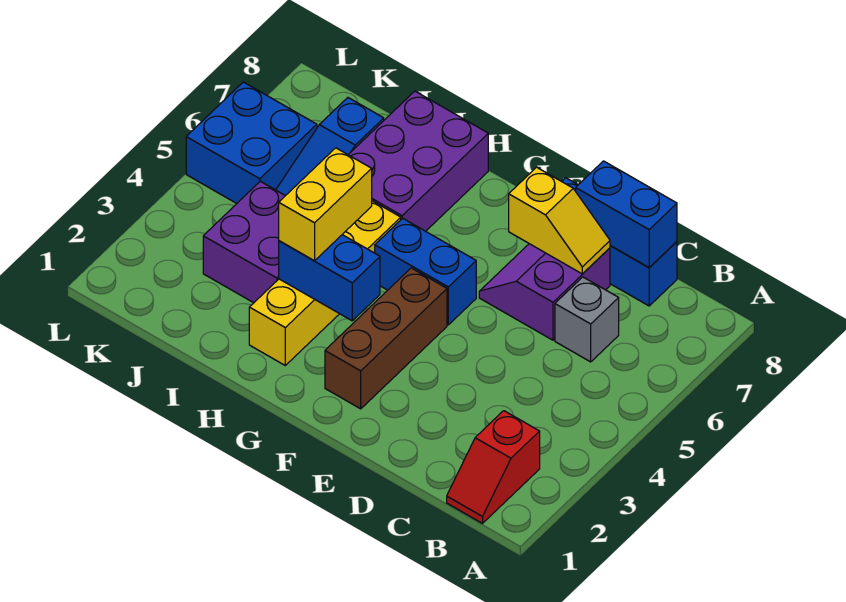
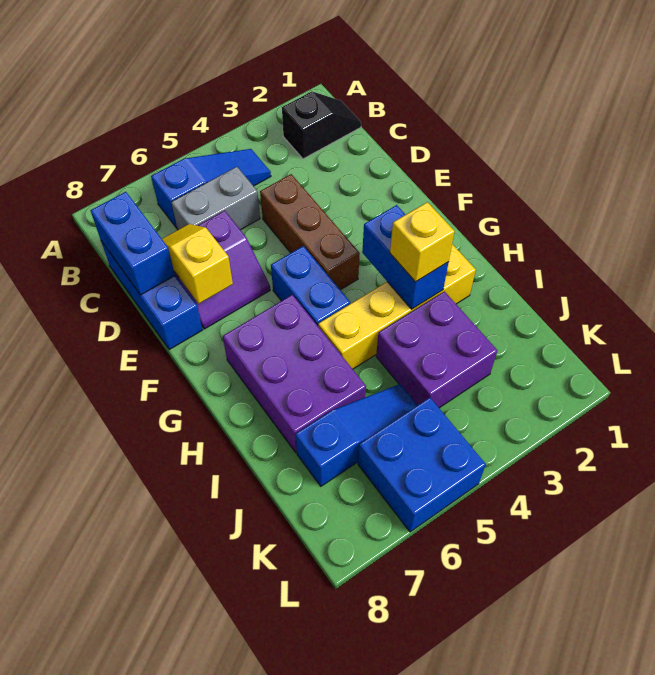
red 1x2 slope [447,411,540,523] -> black 1x2 slope [282,91,361,159]
none -> blue 1x3 slope [151,149,271,228]
grey 1x1 brick [555,277,619,362] -> grey 1x2 brick [171,167,260,230]
brown 1x3 brick [325,268,447,409] -> brown 1x3 brick turned to [260,174,360,290]
yellow 1x2 brick [279,148,372,261] -> yellow 1x1 brick [390,202,455,282]
purple 2x3 brick [348,91,488,231] -> purple 2x3 brick turned to [223,295,366,453]

